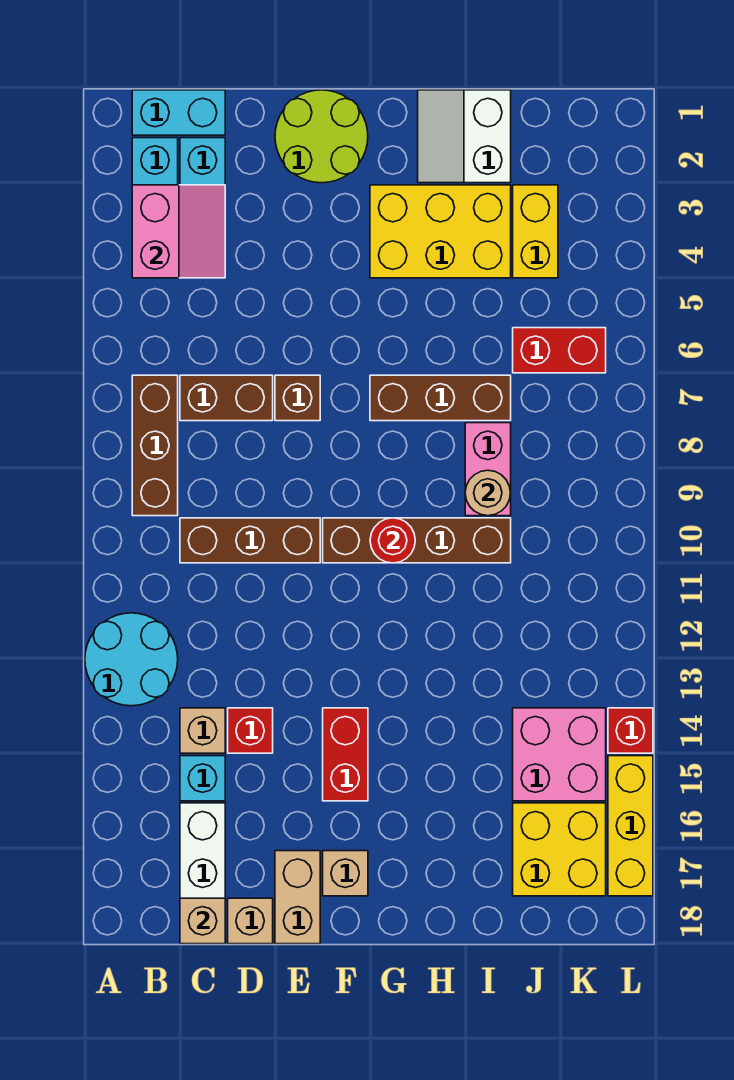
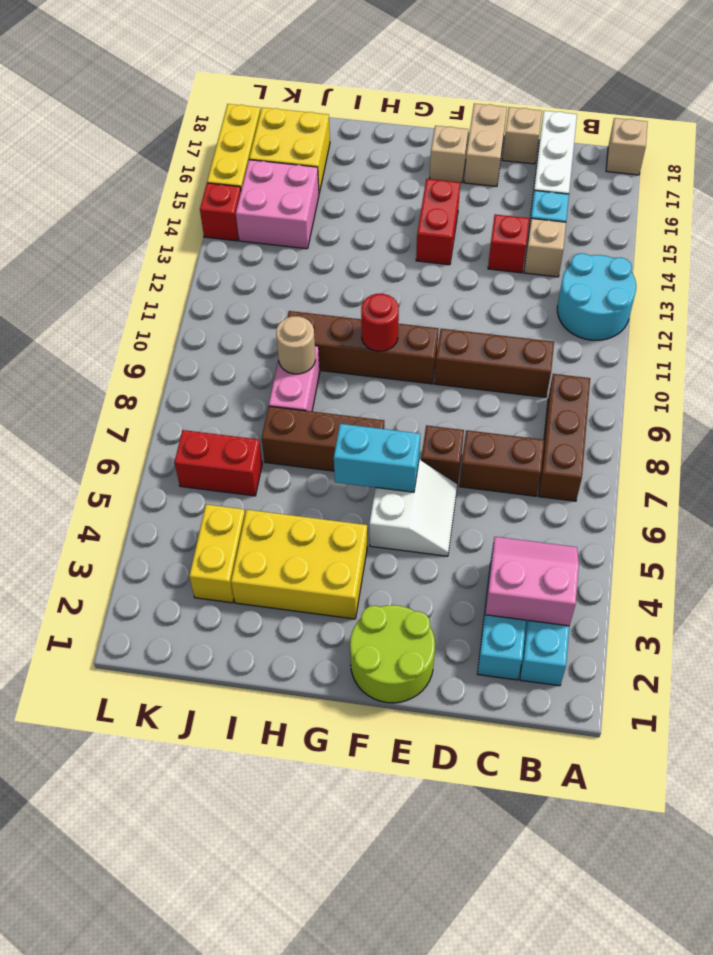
cyan 1x2 brick [132,90,225,135] -> cyan 1x2 brick moved to [334,424,420,492]
pink 2x2 slope [132,185,225,278] -> pink 2x2 slope turned to [485,537,579,626]
tan 1x1 brick [180,898,225,944] -> tan 1x1 brick moved to [606,118,648,175]
white 2x2 slope [418,90,511,183] -> white 2x2 slope moved to [369,459,457,556]

